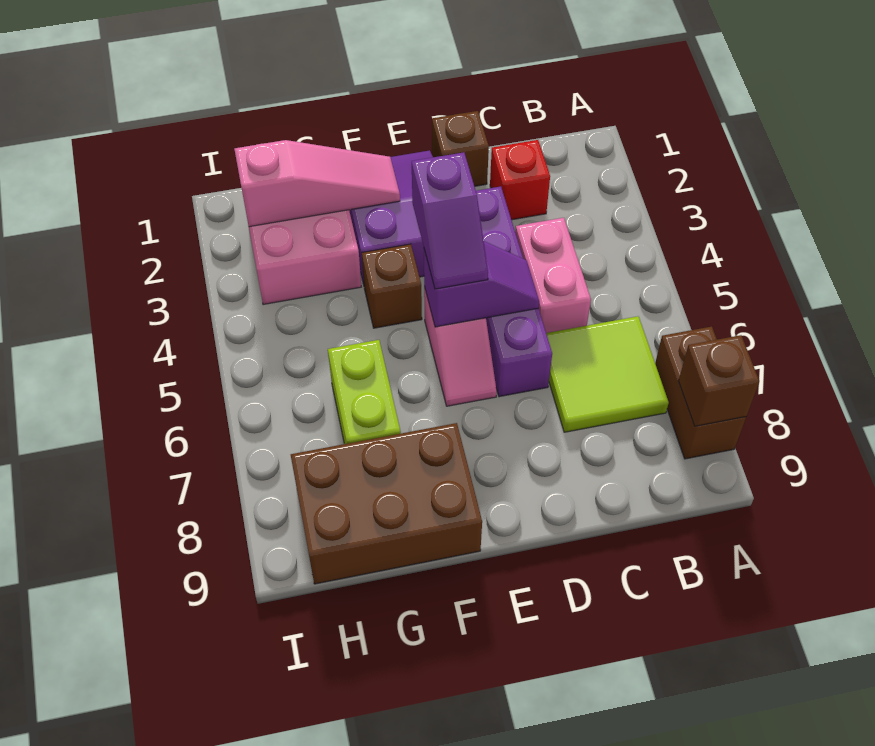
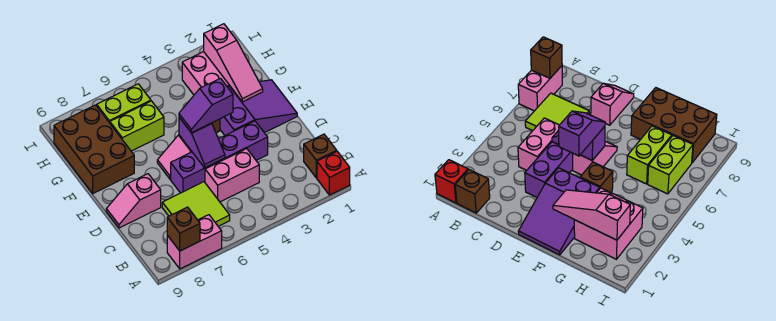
brown 1x2 brick [655,327,746,459] -> pink 1x2 brick [167,215,222,269]
red 1x1 brick [490,140,550,220] -> red 1x1 brick moved to [317,151,350,195]
brown 1x1 brick [432,111,489,186] -> brown 1x1 brick moved to [304,134,337,178]
none -> pink 1x2 slope [106,174,161,228]
none -> lime 1x2 brick [97,84,151,123]

